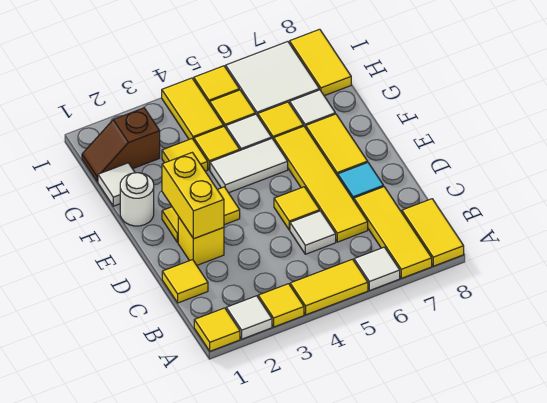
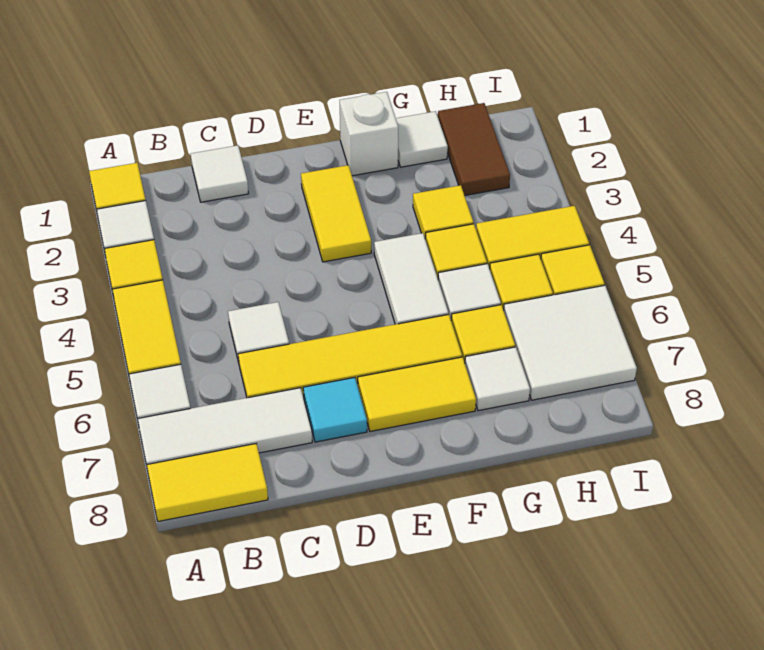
yellow 1x3 tile [354,187,432,278] -> white 1x3 tile [138,388,312,465]
yellow 1x1 tile [162,260,208,303] -> white 1x1 tile [191,145,249,202]
yellow 1x1 brick [178,217,224,265] -> none
yellow 1x2 brick [162,152,224,239] -> none
yellow 1x1 tile [274,187,320,230] -> none
white 1x1 round brick [120,173,154,226] -> white 1x1 brick [340,92,398,176]
brown 1x2 slope [82,108,160,182] -> brown 1x2 tile [438,103,510,196]
yellow 1x2 tile [290,29,351,96] -> none

